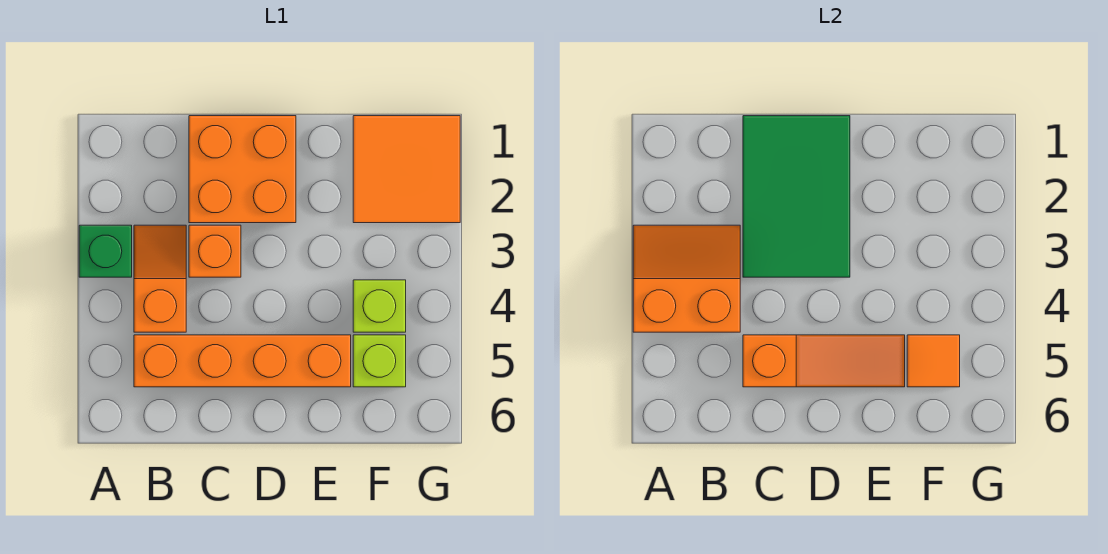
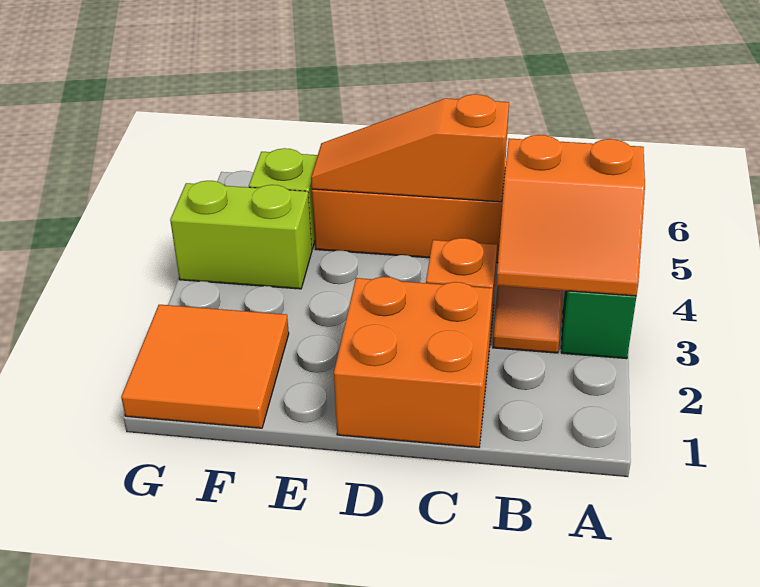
green 2x3 tile [743,116,850,277] -> none
lime 1x1 brick [353,280,406,332] -> lime 1x2 brick [170,181,312,289]
orange 1x1 tile [907,335,960,387] -> none

